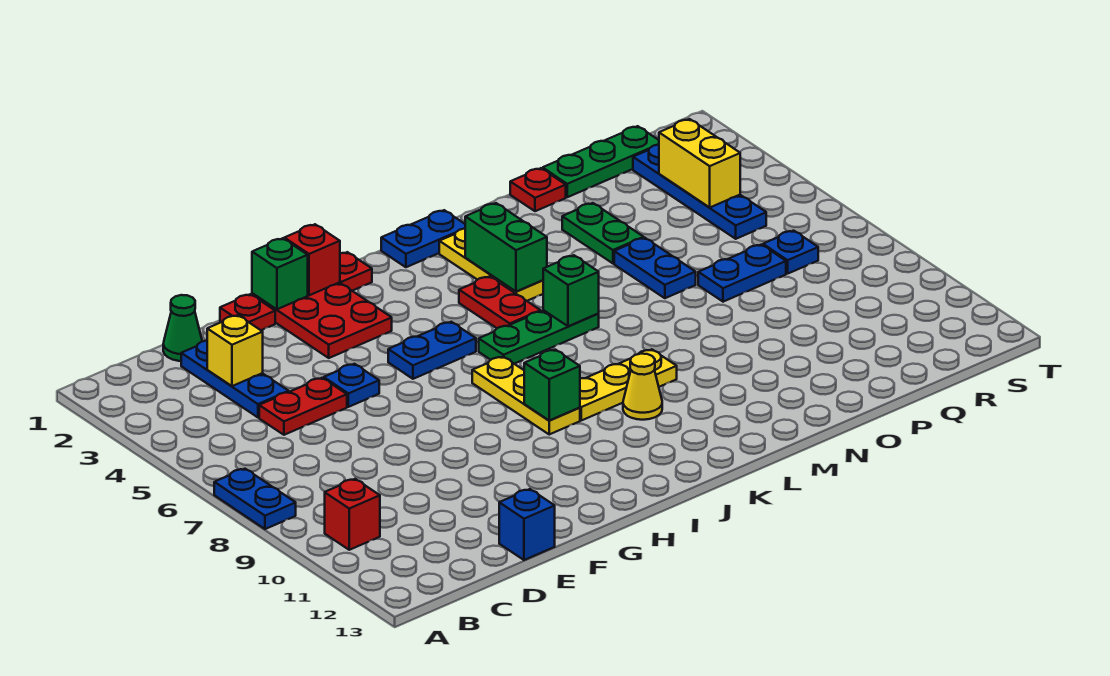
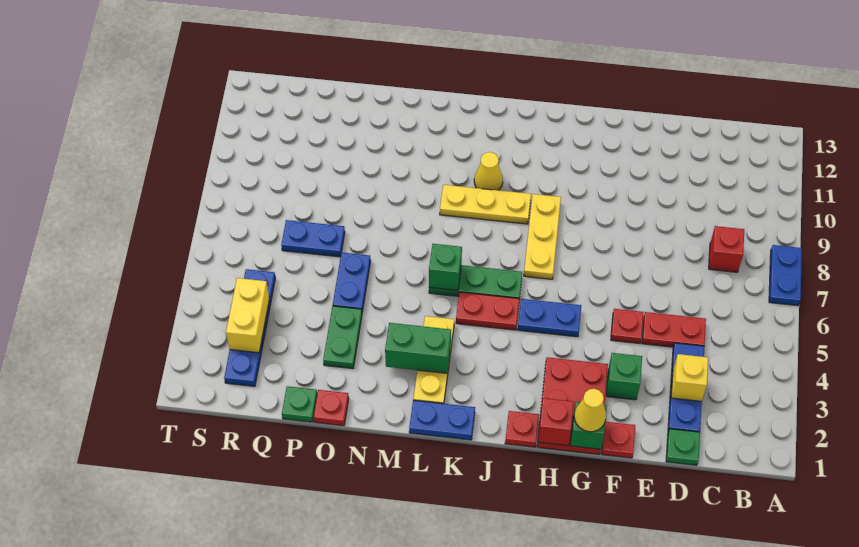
red 1x1 brick [325,479,380,550] -> red 1x1 brick moved to [709,226,744,272]
green 1x1 cone [163,295,202,361] -> green 1x1 plate [666,429,700,465]
blue 1x1 brick [499,489,555,560] -> none
blue 1x1 plate [324,364,379,407] -> red 1x1 plate [611,309,644,344]
none -> yellow 1x1 cone [574,389,606,432]
green 1x1 brick [524,350,580,420] -> green 1x1 brick moved to [606,353,642,400]
red 1x2 plate [459,276,541,328] -> red 1x2 plate turned to [456,292,519,330]
green 1x2 brick [465,203,547,292] -> green 1x2 brick turned to [385,323,451,373]
green 1x3 plate [543,126,659,197] -> green 1x1 plate [282,386,317,422]
blue 1x1 plate [763,231,818,274] -> none

